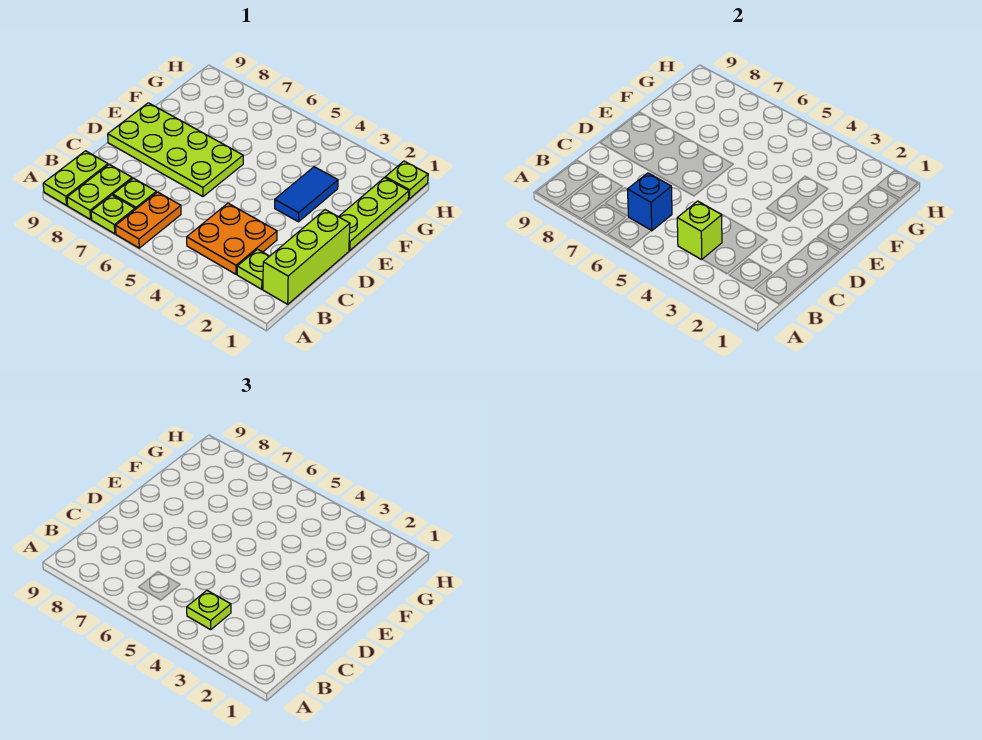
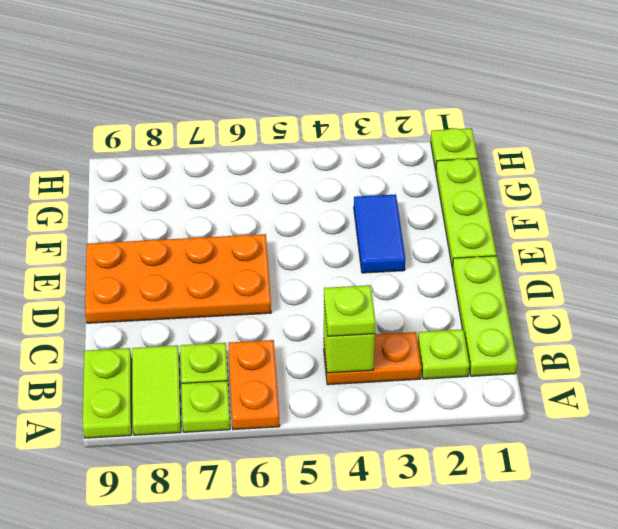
lime 1x2 plate [67,164,132,219] -> lime 1x2 tile [132,345,181,435]
lime 1x3 brick [263,210,350,304] -> lime 1x3 plate [452,256,517,376]
orange 2x2 plate [187,203,277,274] -> orange 1x2 plate [324,332,421,385]
blue 1x1 brick [627,173,672,231] -> none
lime 2x4 plate [108,103,243,196] -> orange 2x4 plate [85,234,271,323]

